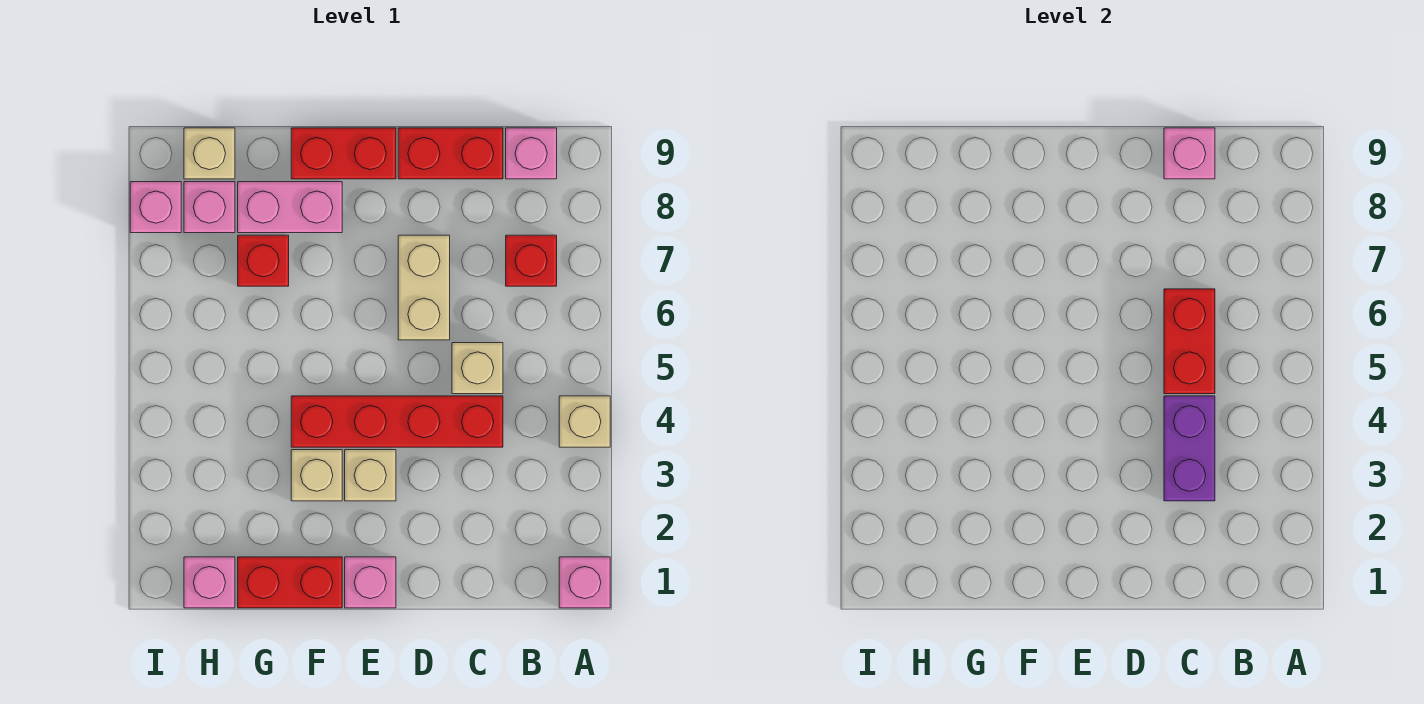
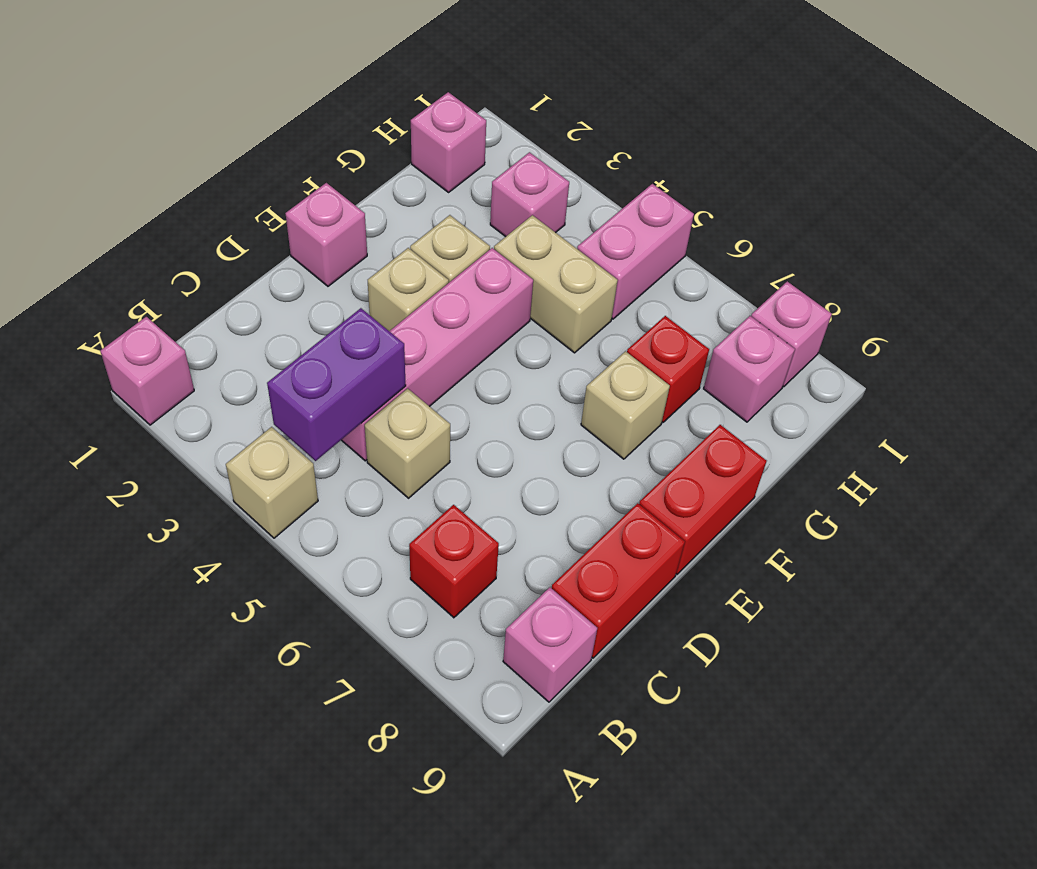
purple 1x2 brick [1164,396,1215,501] -> purple 1x2 brick turned to [267,308,406,461]
red 1x4 brick [291,396,503,447] -> pink 1x4 brick [342,248,533,461]
red 1x2 brick [1164,289,1215,394] -> none
pink 1x1 brick [1164,128,1215,179] -> pink 1x1 brick moved to [490,152,569,237]
tan 1x2 brick [398,235,450,340] -> tan 1x2 brick moved to [494,215,618,353]
red 1x2 brick [238,557,342,608] -> none
pink 1x2 brick [238,182,342,233] -> pink 1x2 brick moved to [577,184,694,319]
tan 1x1 brick [184,128,235,179] -> tan 1x1 brick moved to [581,351,670,459]

